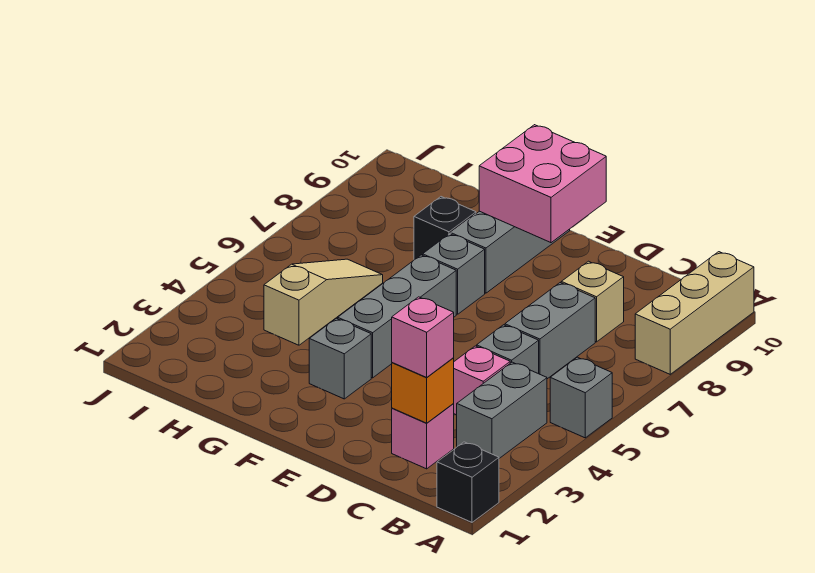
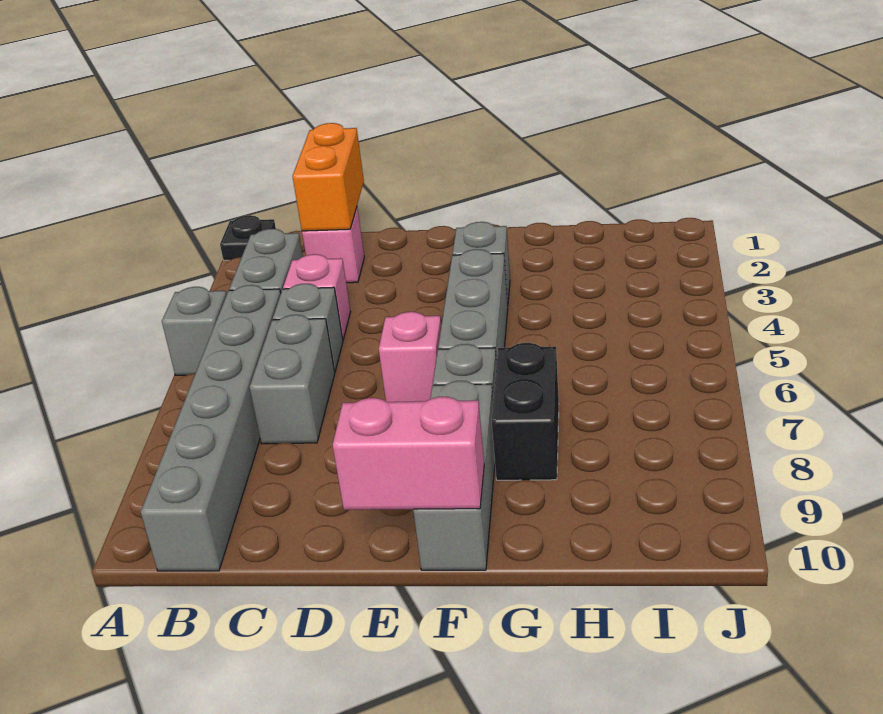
black 1x1 brick [437,442,499,522] -> black 1x1 plate [220,215,276,260]
tan 1x3 brick [635,252,754,374] -> none
none -> grey 1x6 brick [141,285,281,571]
orange 1x1 brick [392,358,454,423] -> orange 1x2 brick [292,123,364,231]
pink 1x1 brick [392,297,454,377] -> pink 1x1 brick moved to [379,312,441,402]
tan 1x1 brick [561,261,624,342] -> none
pink 2x2 brick [479,125,606,243] -> pink 1x2 brick [333,397,484,510]
black 1x1 brick [414,197,476,260] -> black 1x2 brick [492,343,559,480]
tan 1x3 slope [264,259,383,345] -> none

